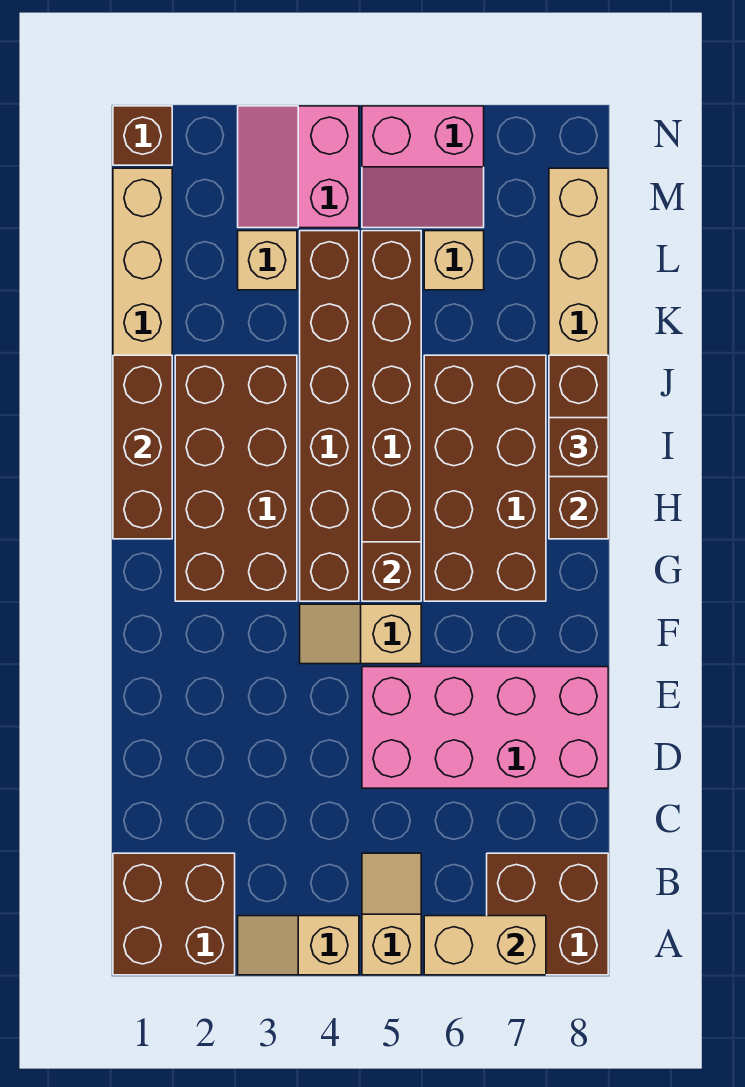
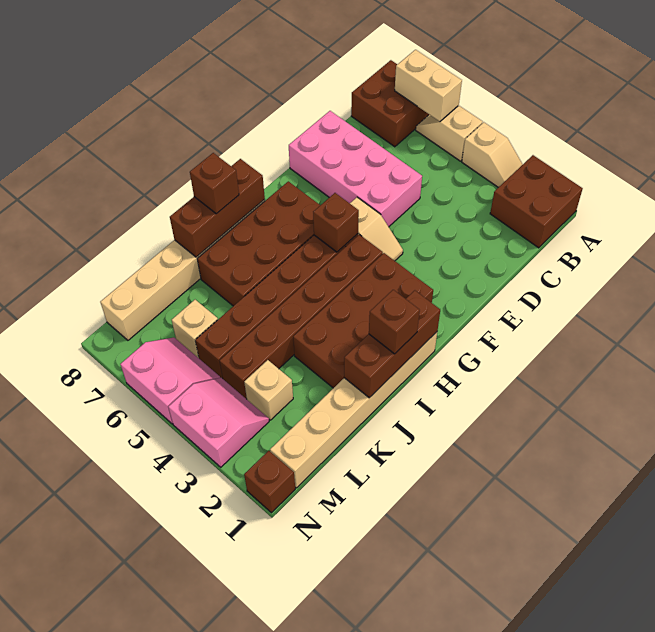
tan 1x2 slope [362,853,421,975] -> tan 1x2 slope turned to [416,106,482,161]
none -> brown 1x1 brick [369,290,420,354]
pink 2x2 slope [238,106,359,228] -> pink 2x2 slope turned to [168,378,269,467]

